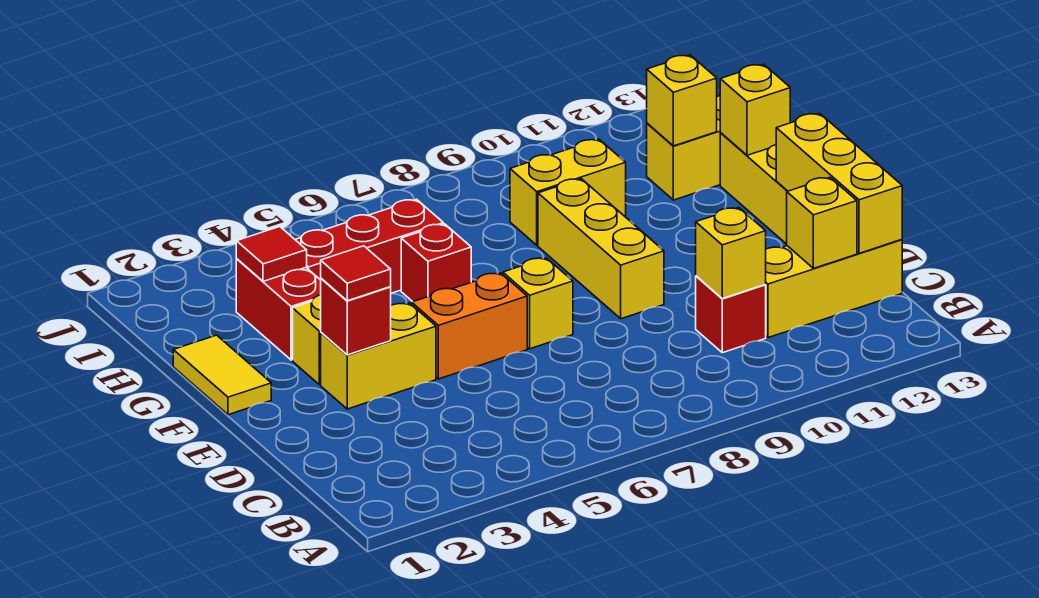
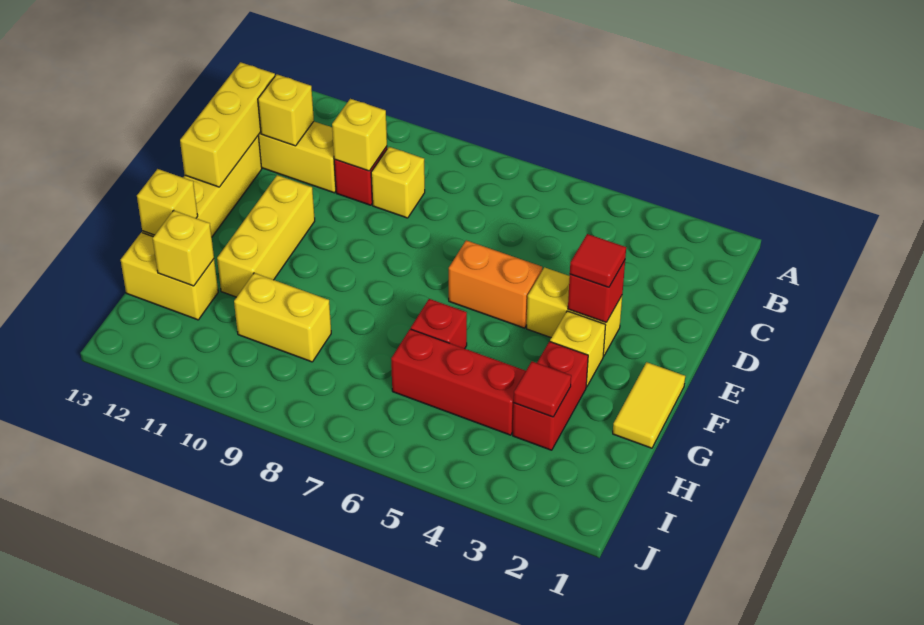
yellow 1x1 brick [503,258,573,349] -> yellow 1x1 brick moved to [371,147,425,218]
yellow 1x3 brick [538,179,664,319] -> yellow 1x3 brick moved to [217,175,315,297]

